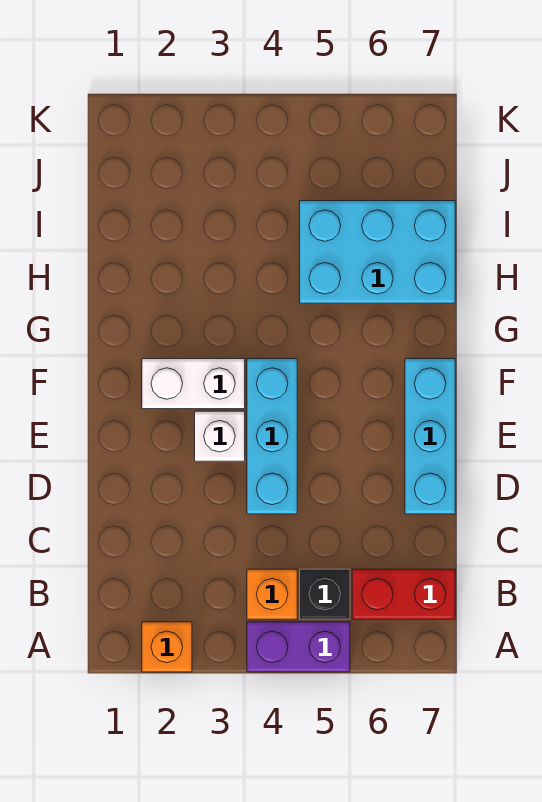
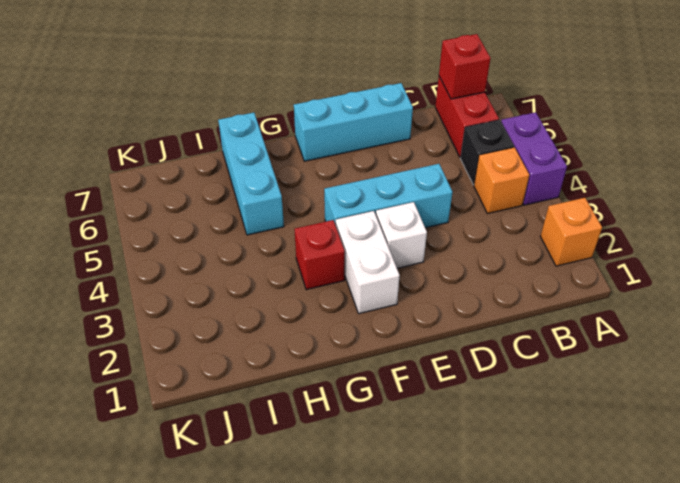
none -> red 1x1 brick [439,34,491,99]
none -> red 1x1 brick [294,220,345,290]
cyan 2x3 brick [300,201,455,303] -> cyan 1x3 brick [218,113,284,235]

